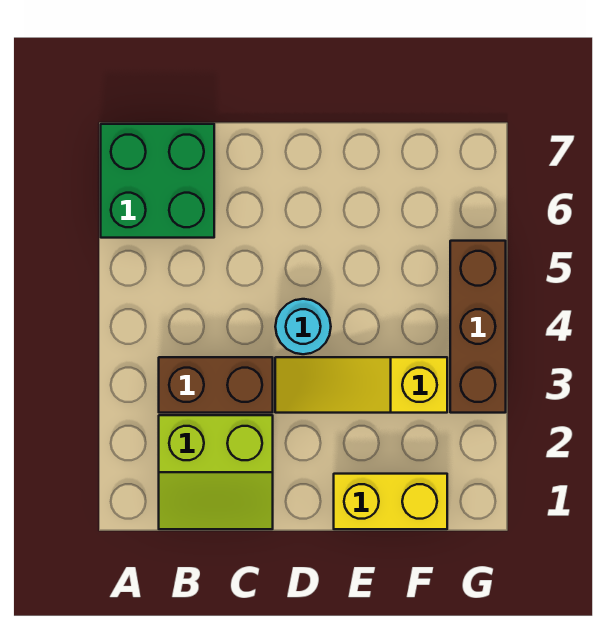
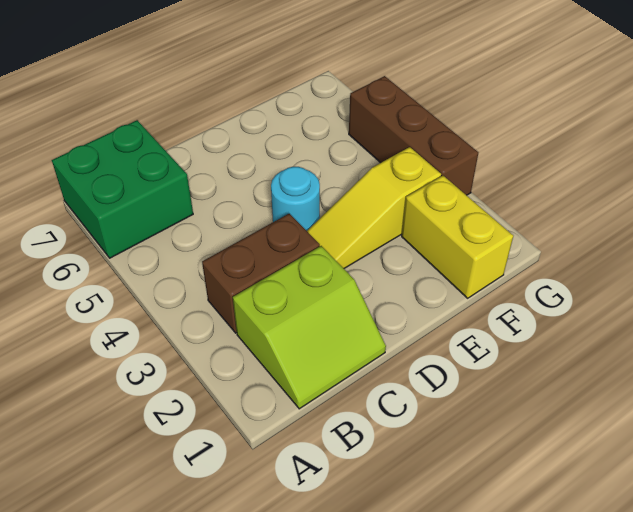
yellow 1x2 brick [334,474,447,529] -> yellow 1x2 brick turned to [402,176,513,298]

